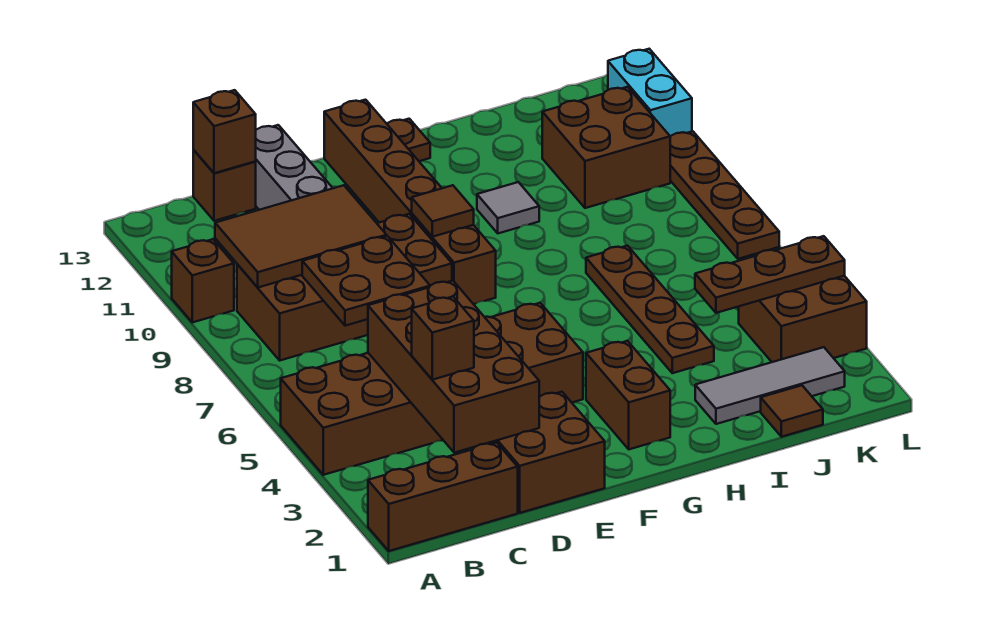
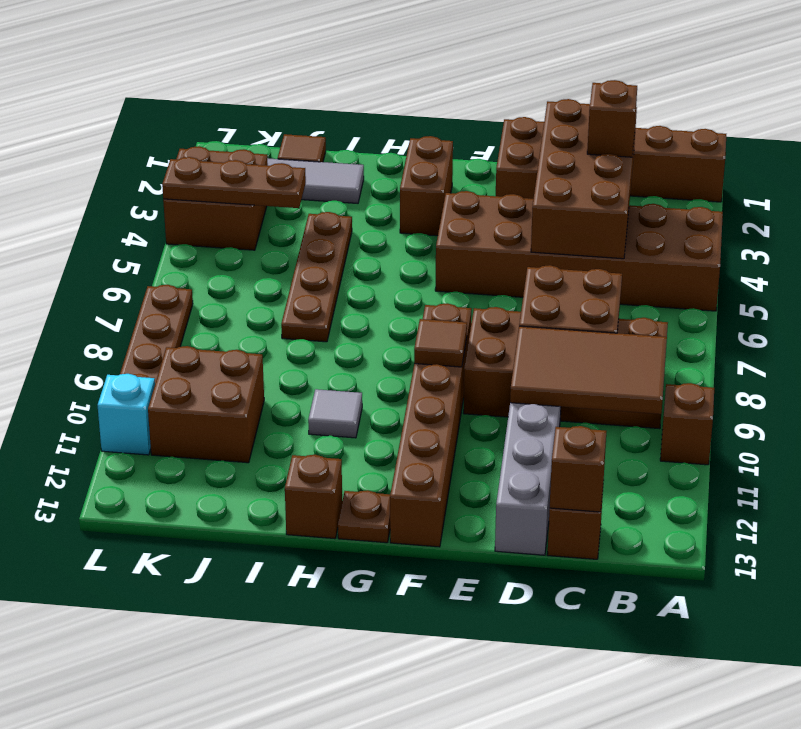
none -> brown 1x1 brick [285,455,342,539]
cyan 1x2 brick [608,49,692,136] -> cyan 1x1 brick [98,374,155,455]

